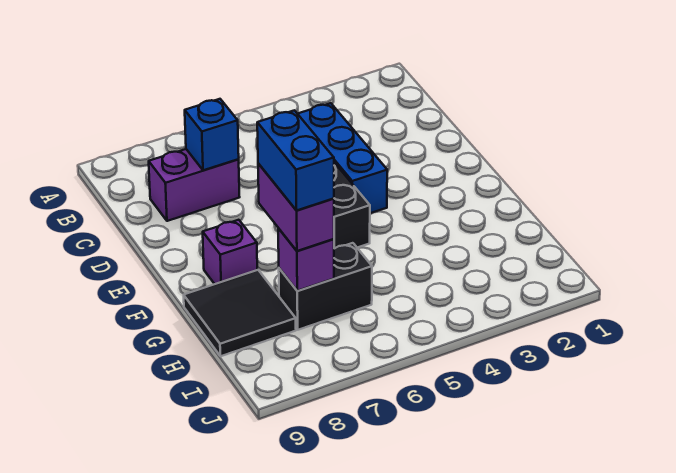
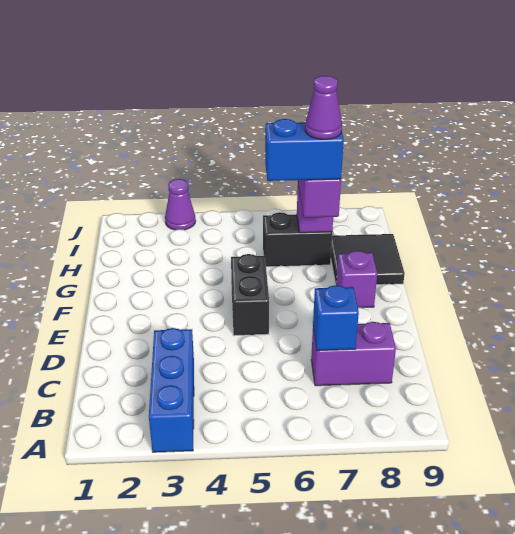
blue 1x3 brick [298,103,387,213] -> blue 1x3 brick moved to [149,328,194,452]
blue 1x2 brick [257,110,334,211] -> blue 1x2 brick turned to [265,119,344,181]
none -> purple 1x1 cone [305,76,342,139]
none -> purple 1x1 cone [165,179,196,230]

